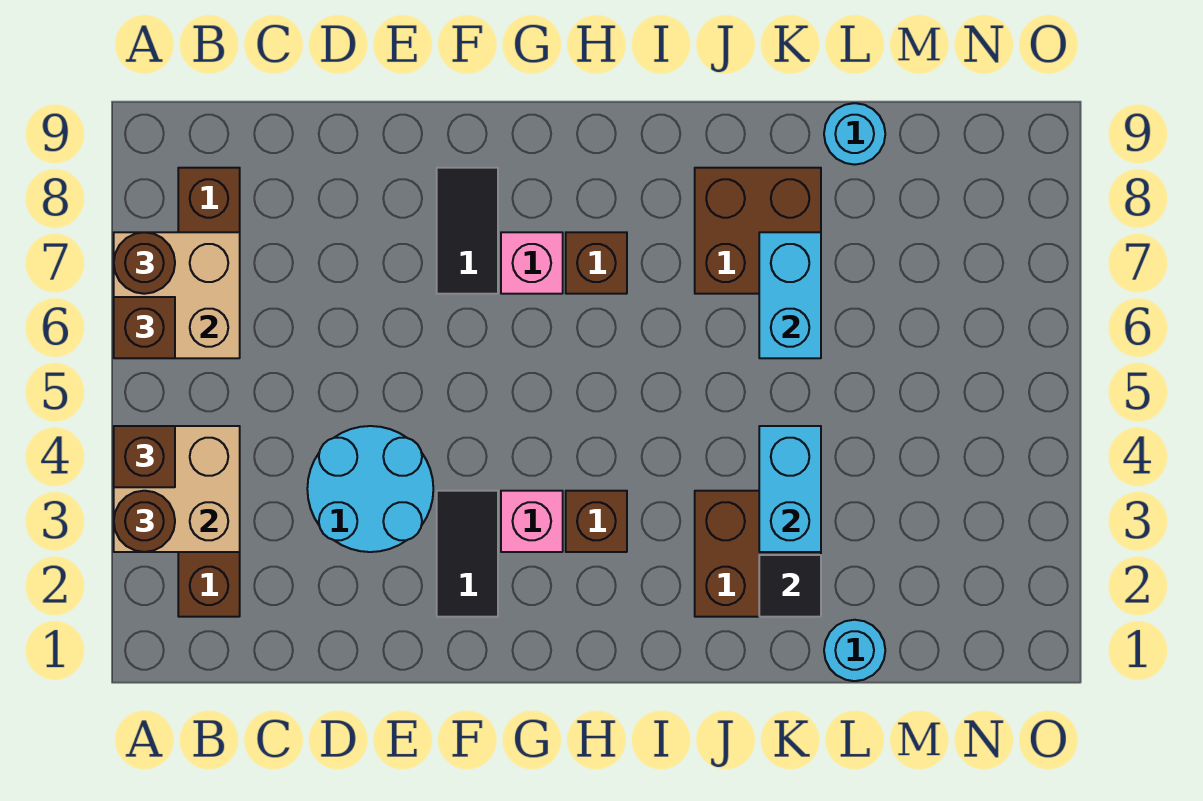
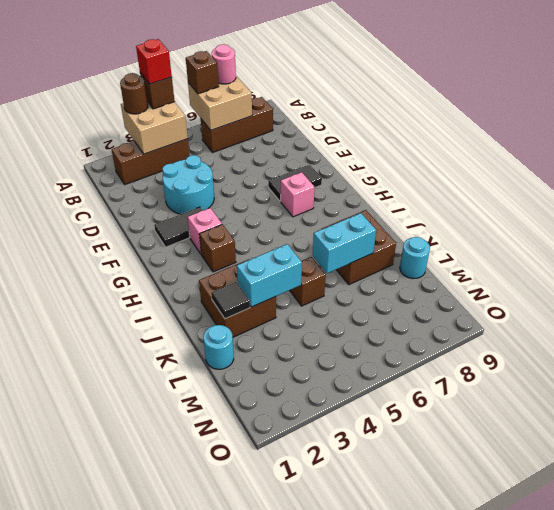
none -> red 1x1 brick [136,39,172,84]
brown 1x1 round brick [114,232,175,294] -> pink 1x1 round brick [212,44,236,84]
brown 1x1 brick [566,232,627,294] -> brown 1x1 brick moved to [290,257,326,306]

